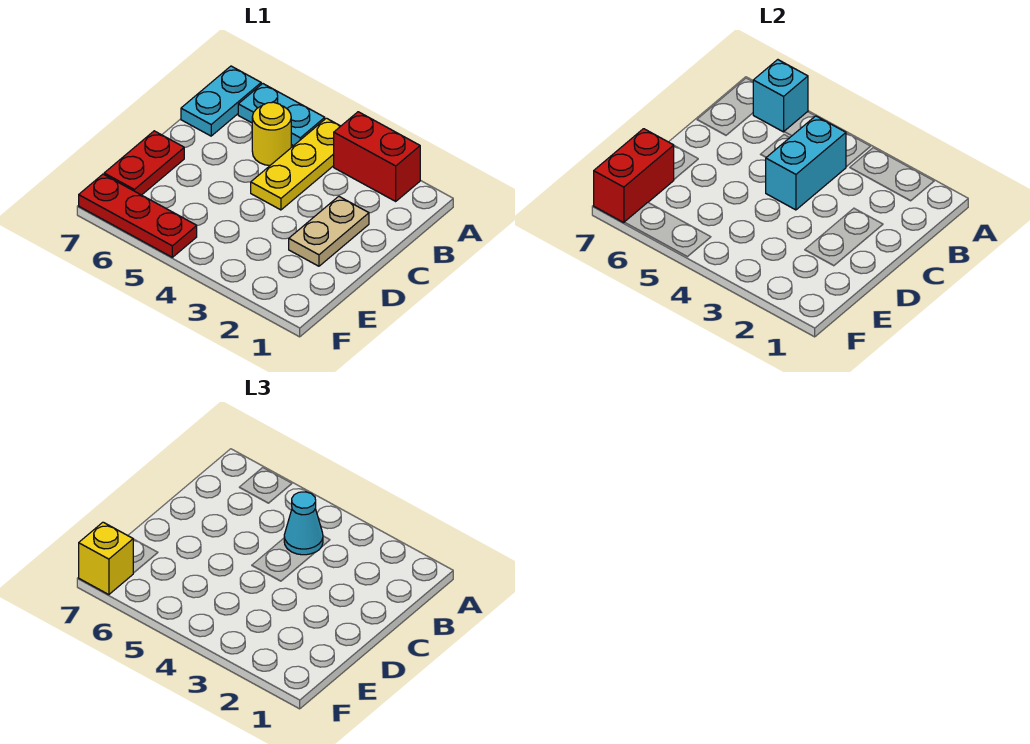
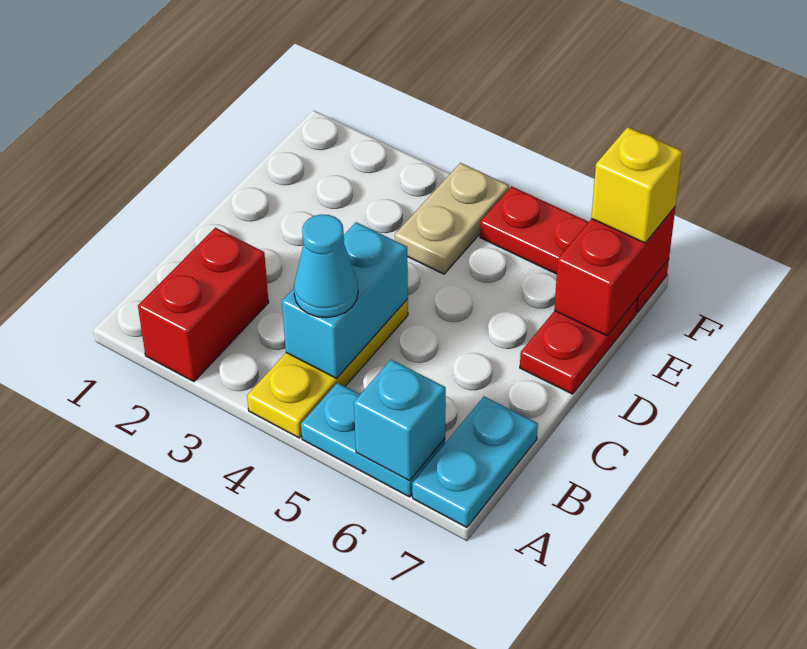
red 1x2 brick [334,112,420,201] -> red 1x2 brick turned to [138,228,269,382]
yellow 1x1 round brick [252,102,291,166] -> none
tan 1x2 plate [289,196,369,266] -> tan 1x2 plate moved to [395,163,509,274]

